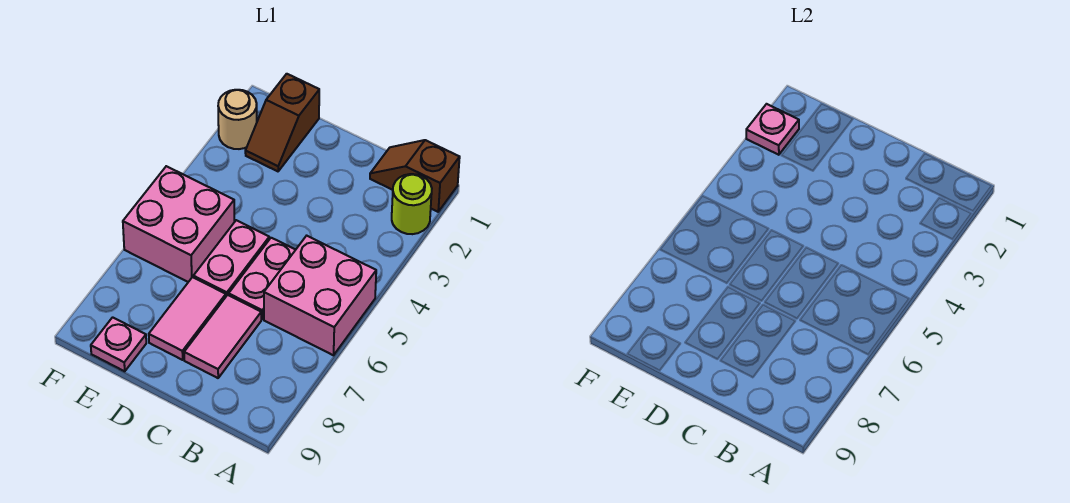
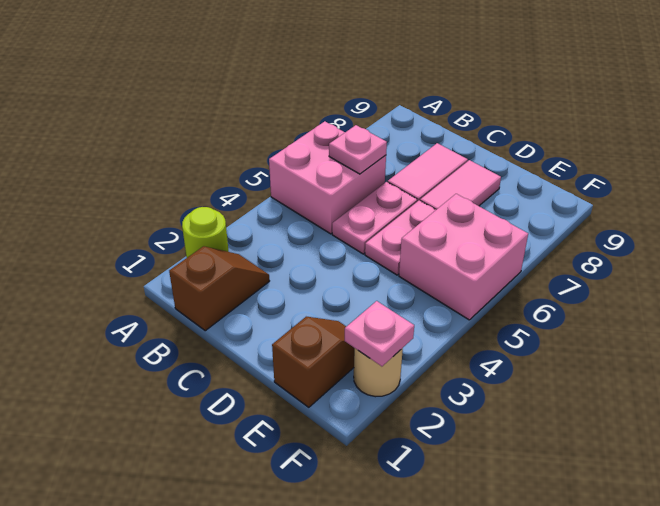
brown 1x2 slope [370,140,460,212] -> brown 1x2 slope turned to [169,246,269,331]
pink 1x1 plate [91,317,146,371] -> pink 1x1 plate moved to [329,125,387,174]

